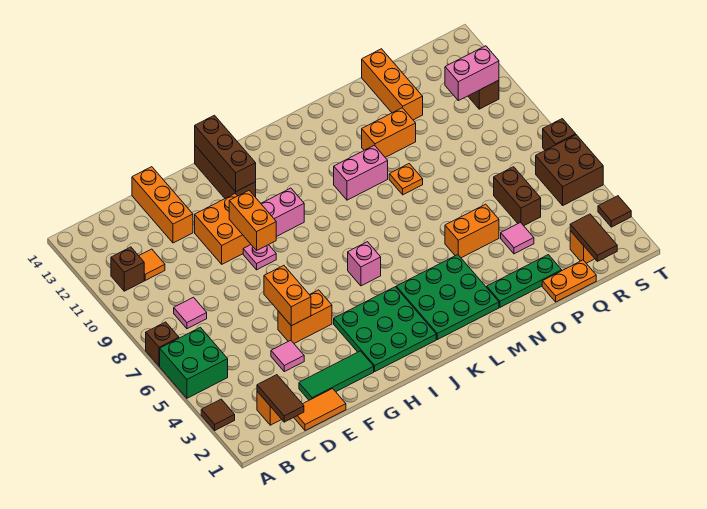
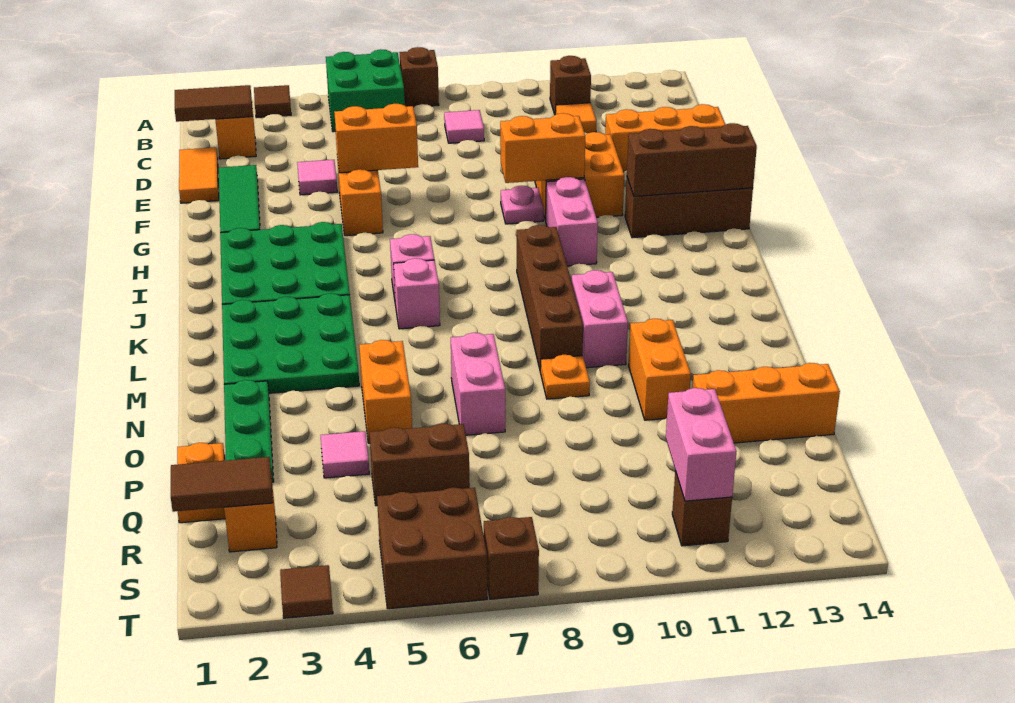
none -> brown 1x4 brick [517,225,583,369]
none -> pink 1x1 brick [394,258,440,329]
none -> pink 1x2 brick [451,333,505,435]

